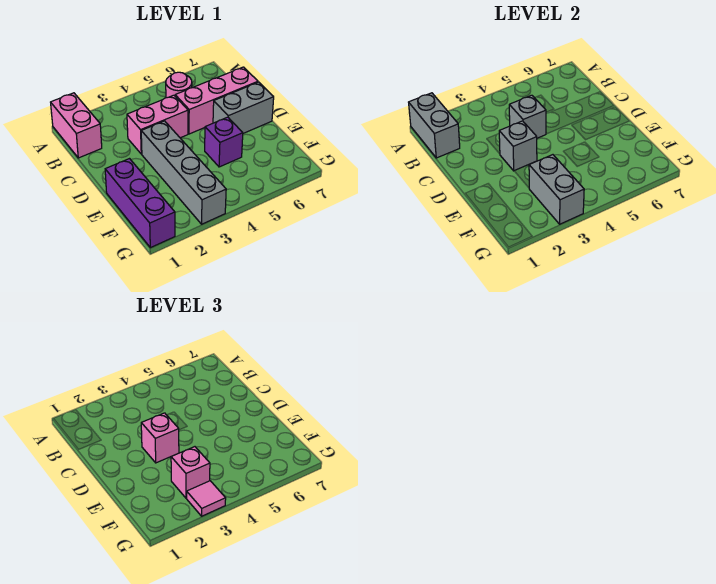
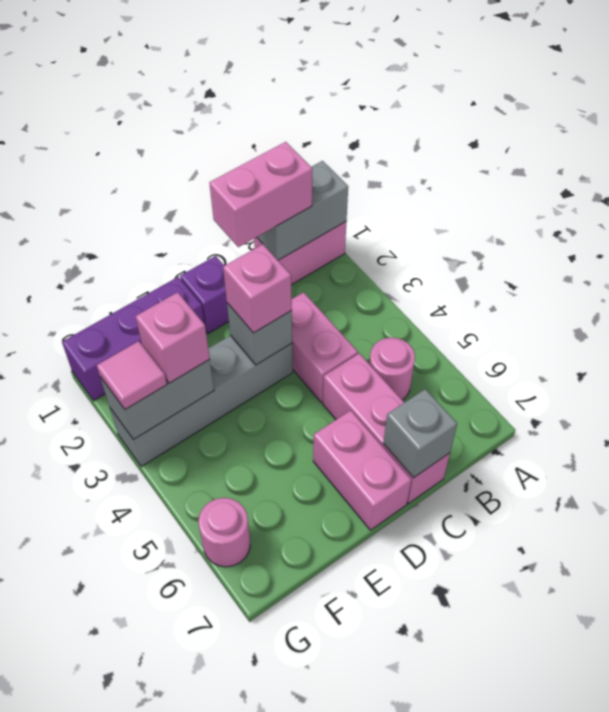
none -> pink 1x2 brick [209,142,312,247]
grey 1x1 brick [509,95,546,138] -> grey 1x1 brick moved to [383,389,457,478]
grey 1x2 brick [213,82,274,133] -> pink 1x2 brick [313,410,411,530]
purple 1x1 brick [205,117,243,167] -> purple 1x1 brick moved to [180,256,229,334]
none -> pink 1x1 round brick [198,498,250,567]

